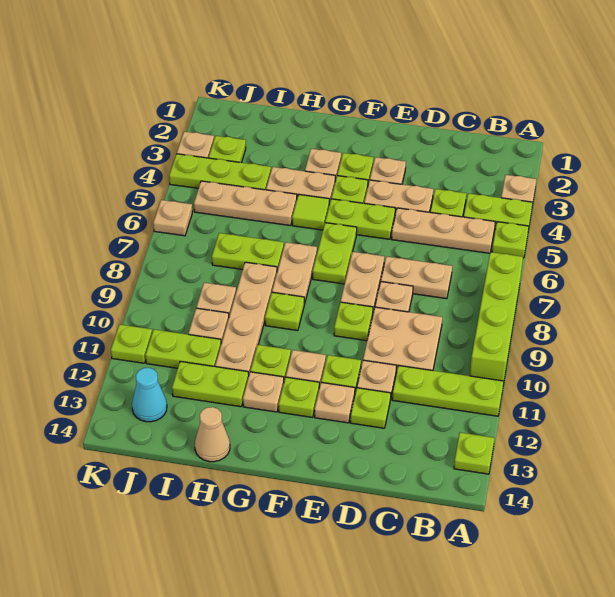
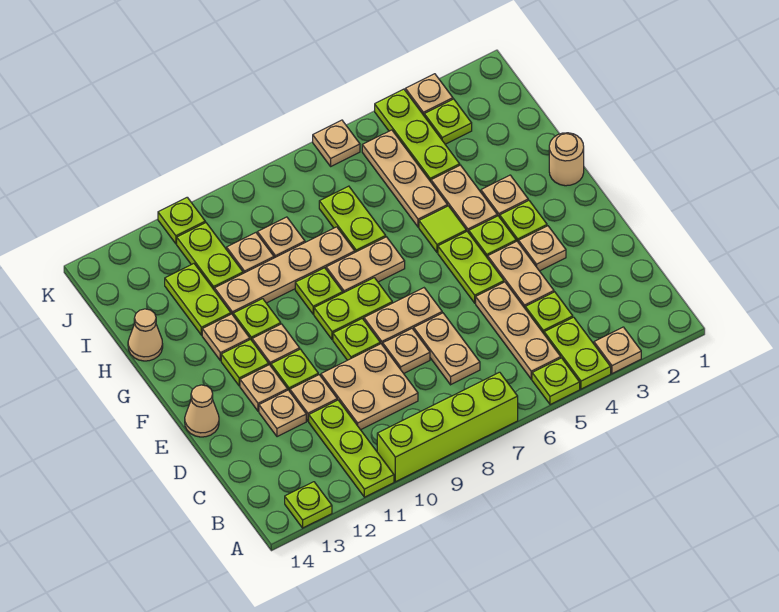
lime 1x1 plate [350,388,391,428] -> tan 1x1 plate [259,390,306,437]
none -> tan 1x1 cone [185,385,219,437]
lime 1x2 plate [313,223,357,284] -> lime 1x2 plate moved to [314,278,392,340]
none -> tan 1x1 round brick [549,133,584,186]
cyan 1x1 cone [132,368,167,422] -> none

